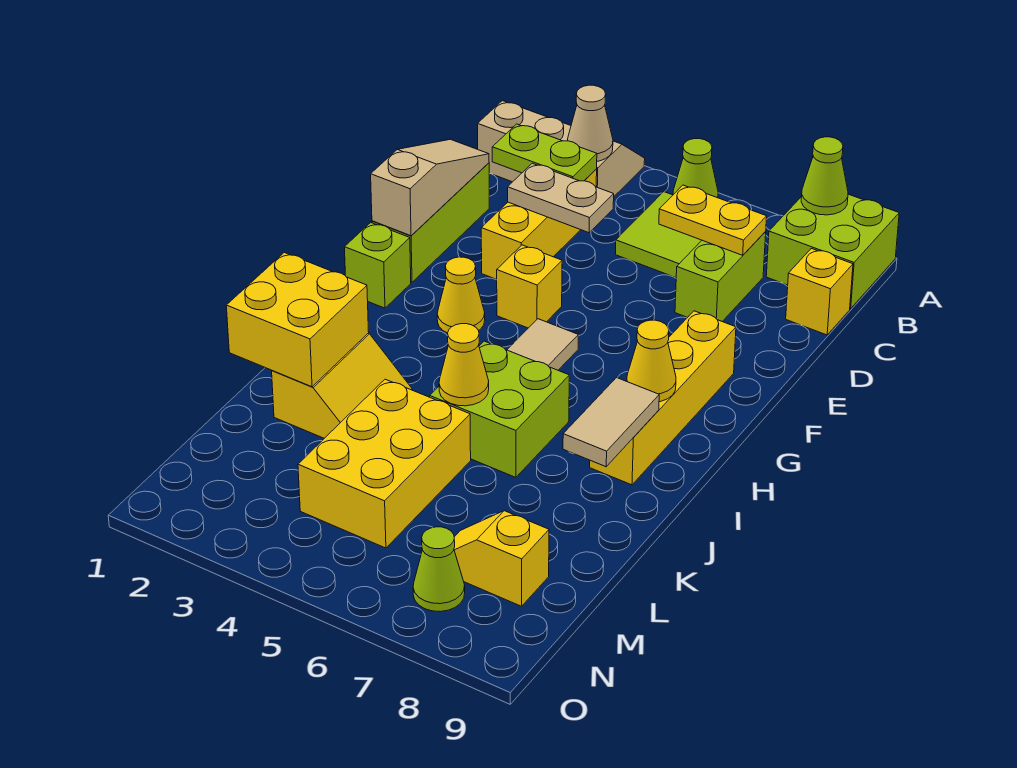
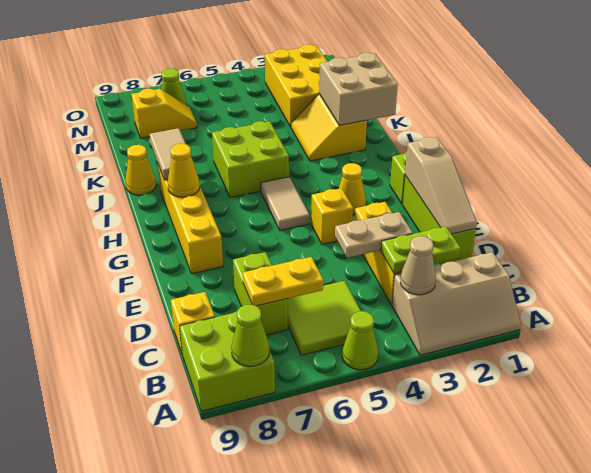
yellow 2x2 brick [226,253,369,387] -> tan 2x2 brick [319,53,398,125]
yellow 1x1 cone [439,324,489,406] -> yellow 1x1 cone moved to [126,145,156,195]
yellow 2x3 brick [298,379,471,548] -> yellow 2x3 brick moved to [265,44,327,127]

